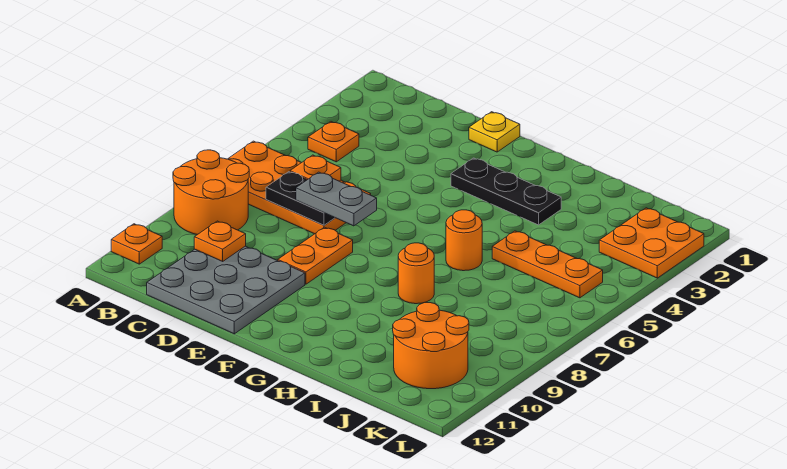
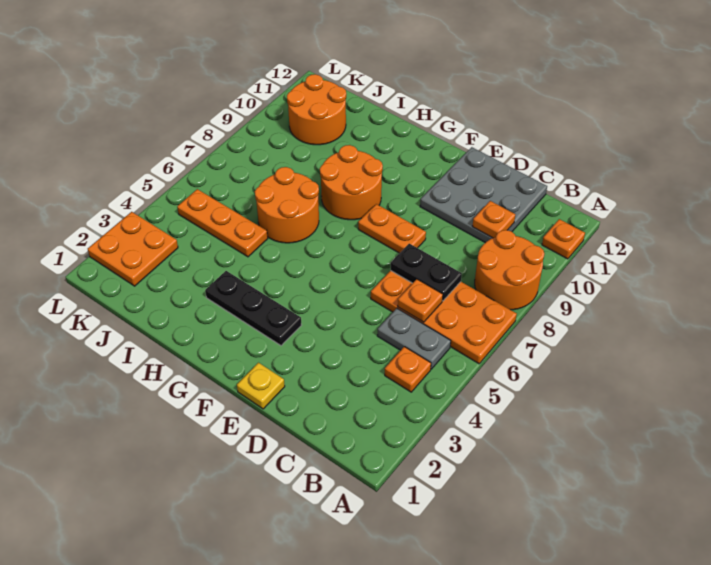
grey 1x2 plate [296,172,377,226] -> grey 1x2 plate moved to [377,308,451,369]
orange 1x2 plate [278,227,353,284] -> orange 1x2 plate turned to [358,204,426,253]
orange 1x1 round brick [446,210,482,271] -> orange 2x2 round brick [255,167,319,243]
orange 1x1 round brick [398,243,434,304] -> orange 2x2 round brick [320,145,383,220]

